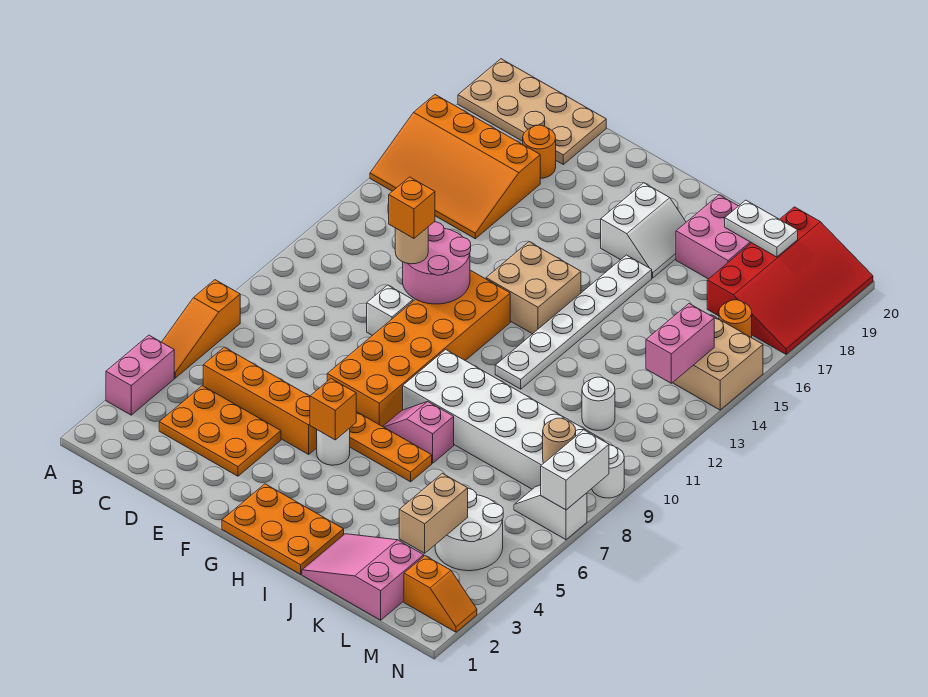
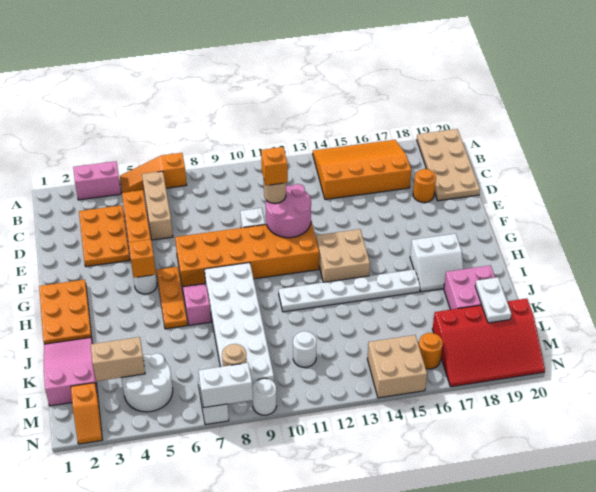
orange 3x4 slope [370,95,540,239] -> orange 3x4 slope turned to [313,140,411,199]
none -> tan 1x3 brick [142,171,173,240]
pink 1x2 brick [646,304,714,383] -> none

